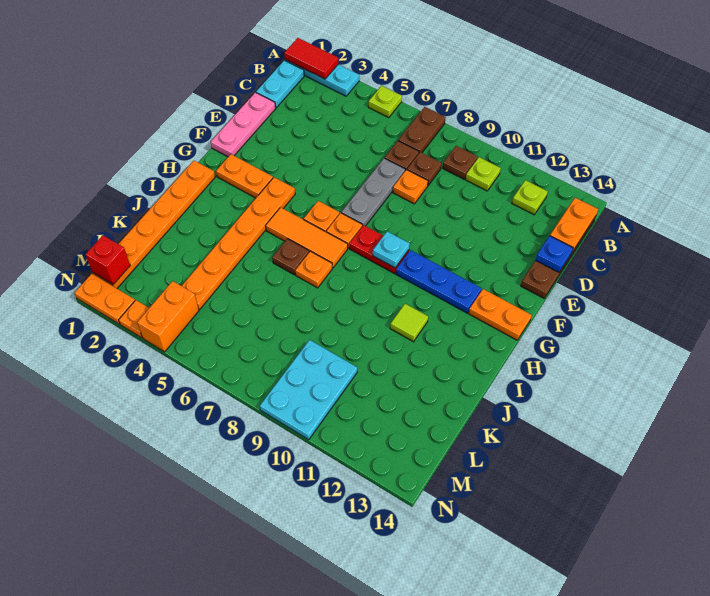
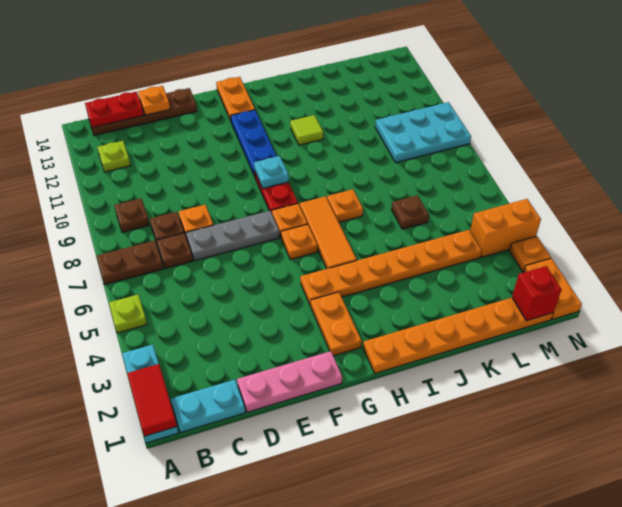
lime 1x1 plate [465,157,501,191] -> none
orange 1x2 plate [550,198,598,252] -> red 1x2 plate [85,92,144,127]
blue 1x1 plate [536,236,573,272] -> orange 1x1 plate [138,86,170,115]
brown 1x1 plate [272,239,309,275] -> brown 1x1 plate moved to [391,195,429,229]

